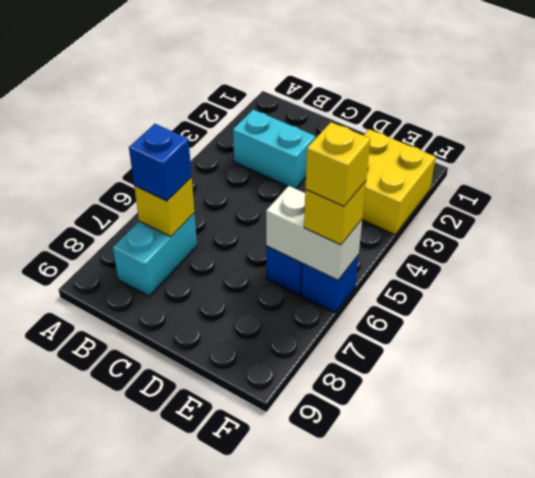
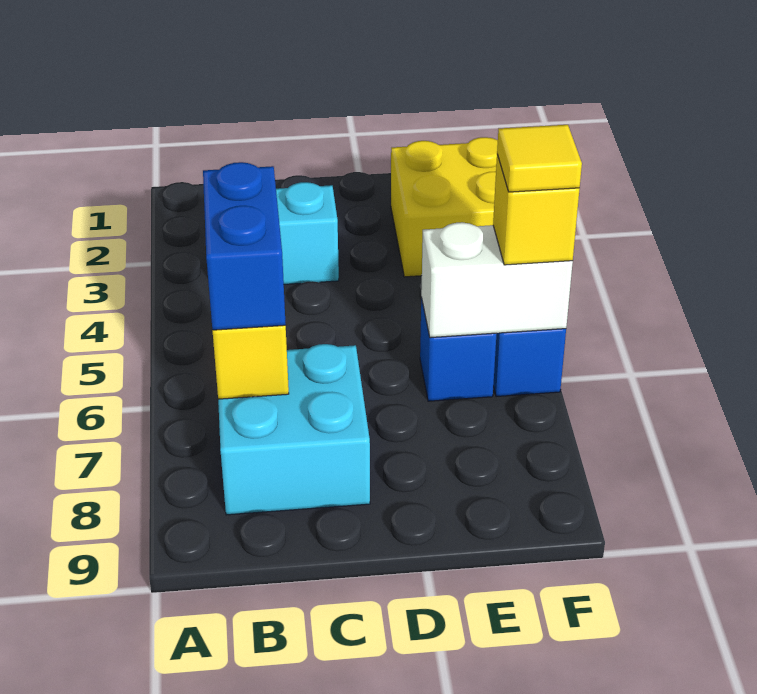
cyan 1x2 brick [113,214,197,296] -> cyan 2x2 brick [218,344,370,515]
blue 1x1 brick [129,124,192,201] -> blue 1x2 brick [203,162,286,330]
yellow 1x1 brick [305,122,370,206] -> yellow 1x1 tile [497,125,582,192]

